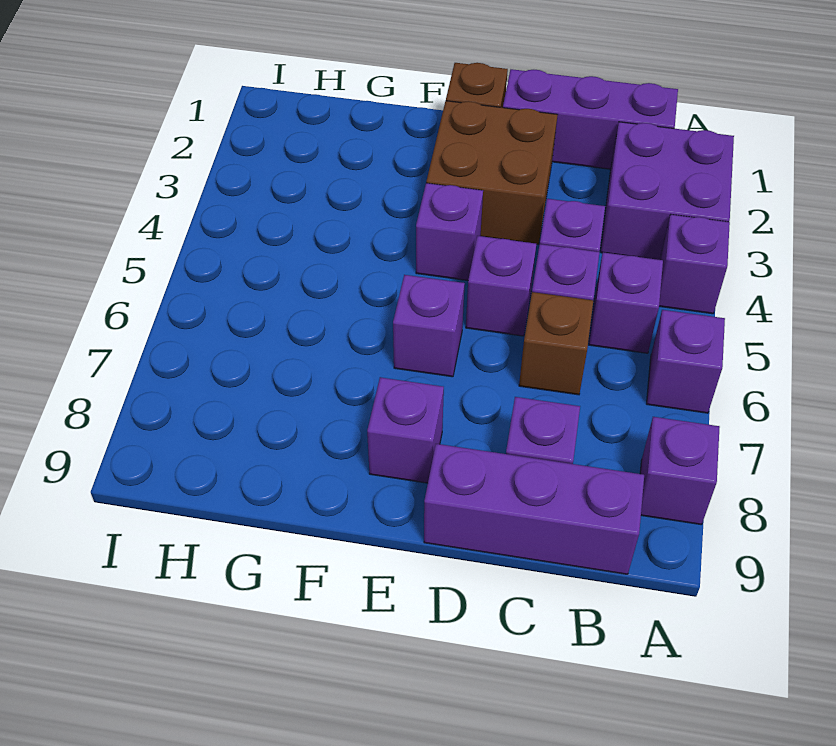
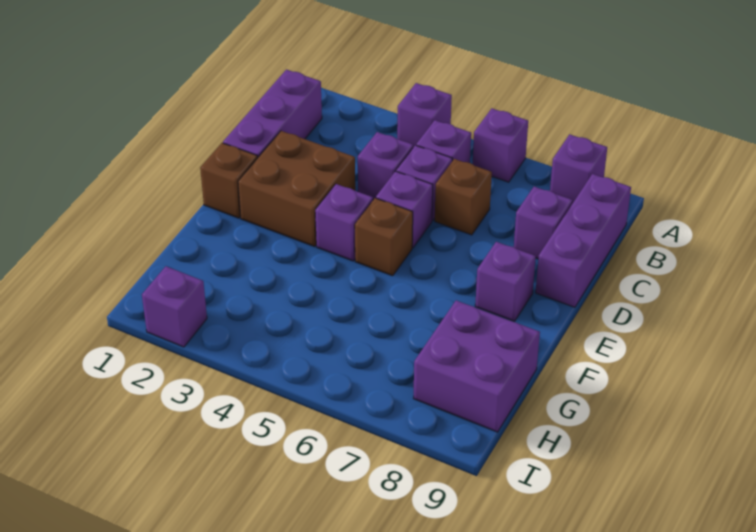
purple 2x2 brick [600,122,734,260] -> purple 2x2 brick moved to [413,300,540,432]
none -> brown 1x1 brick [355,198,413,276]
purple 1x1 brick [393,275,465,377] -> purple 1x1 brick moved to [142,266,207,347]

